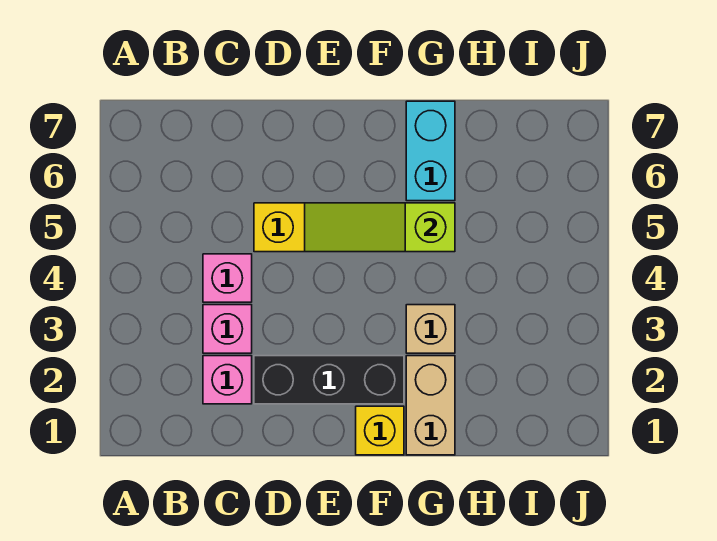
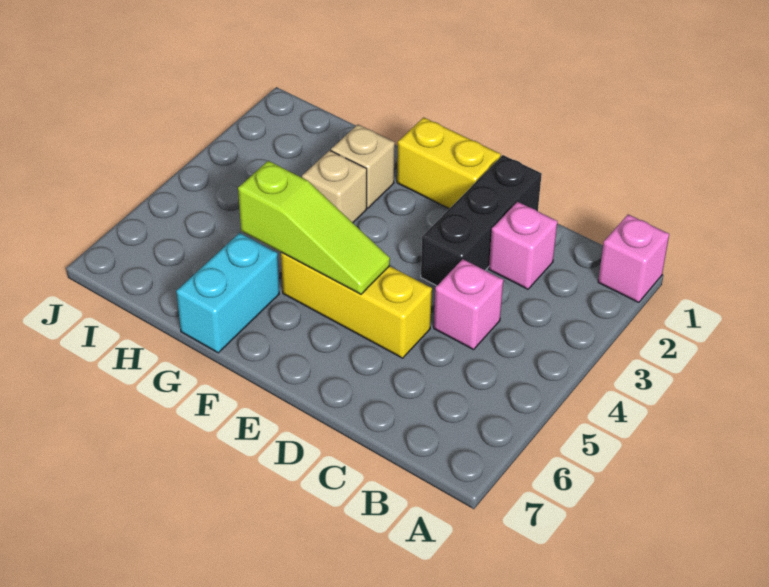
pink 1x1 brick [203,305,252,353] -> pink 1x1 brick moved to [598,214,669,303]
black 1x3 brick [254,356,404,404] -> black 1x3 brick turned to [421,155,542,286]
yellow 1x1 brick [356,406,404,455] -> yellow 1x2 brick [397,117,501,209]
tan 1x2 brick [406,356,455,455] -> tan 1x1 brick [331,125,395,208]

